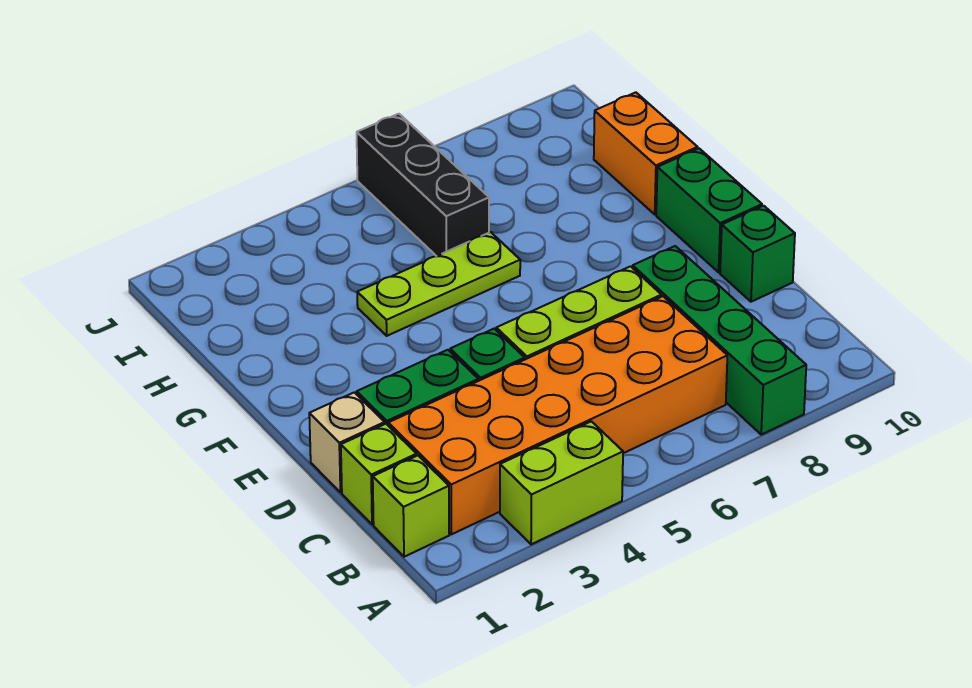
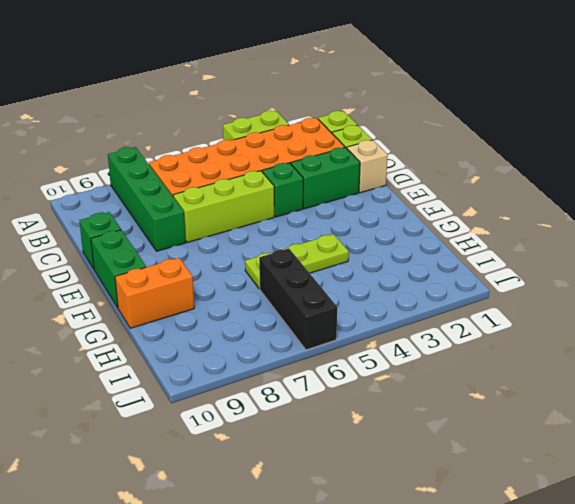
orange 1x2 brick [594,92,698,214] -> orange 1x2 brick turned to [115,258,194,328]

